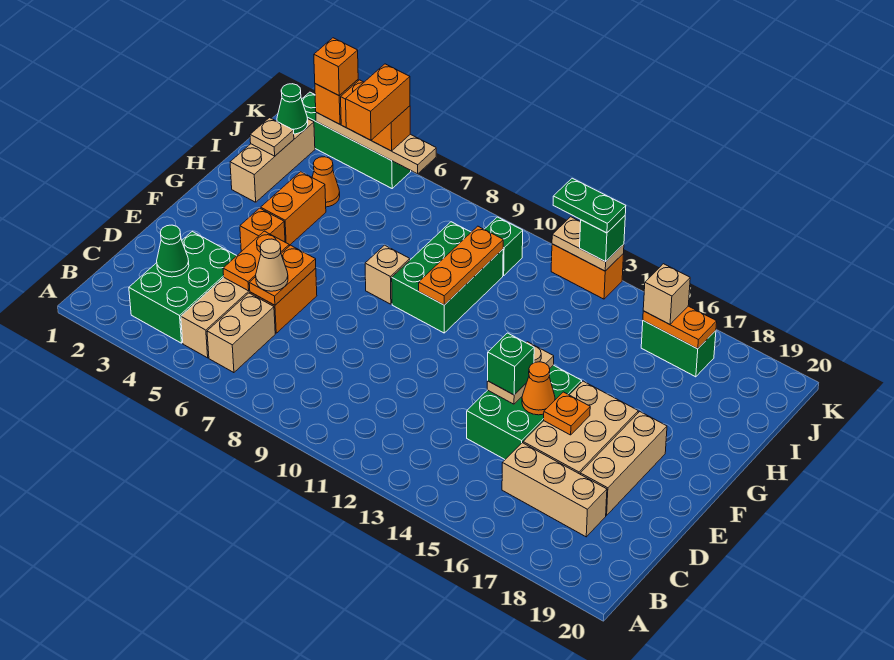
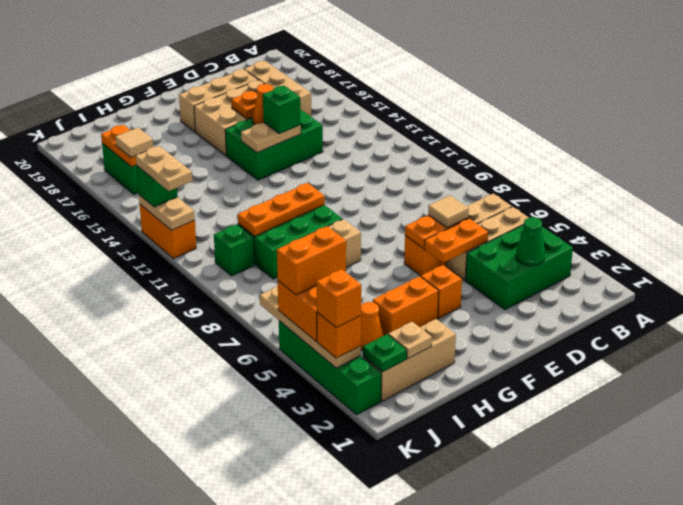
tan 1x1 cone [256,239,288,291] -> tan 1x1 tile [428,195,469,228]
green 1x1 cone [277,84,308,134] -> green 1x1 plate [363,334,407,372]
tan 1x1 brick [643,264,690,324] -> tan 1x1 tile [115,128,153,157]
green 1x2 plate [553,178,626,233] -> tan 1x2 plate [136,146,192,191]

